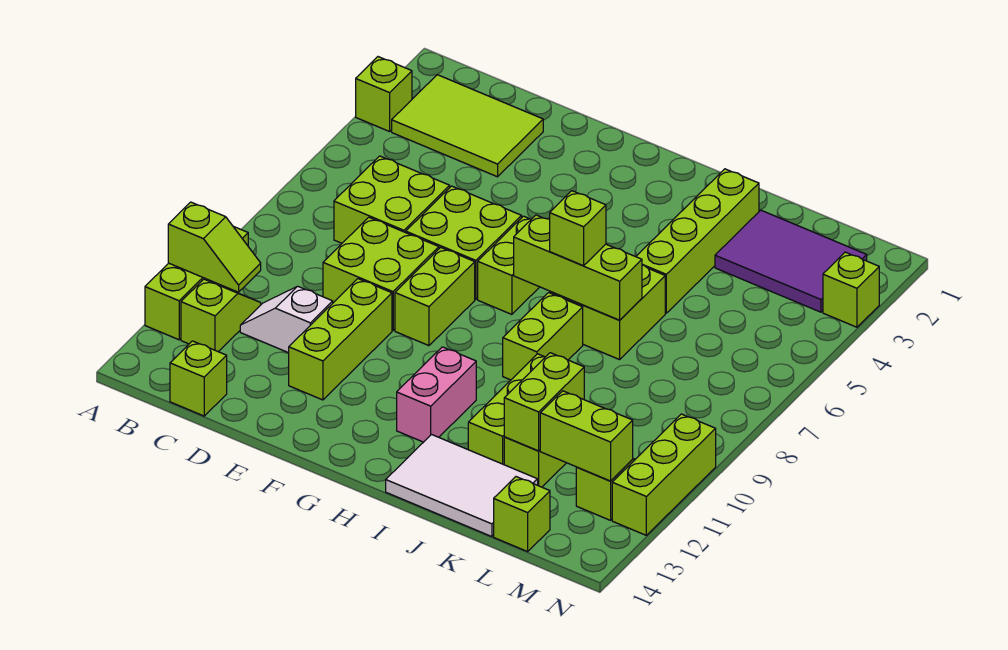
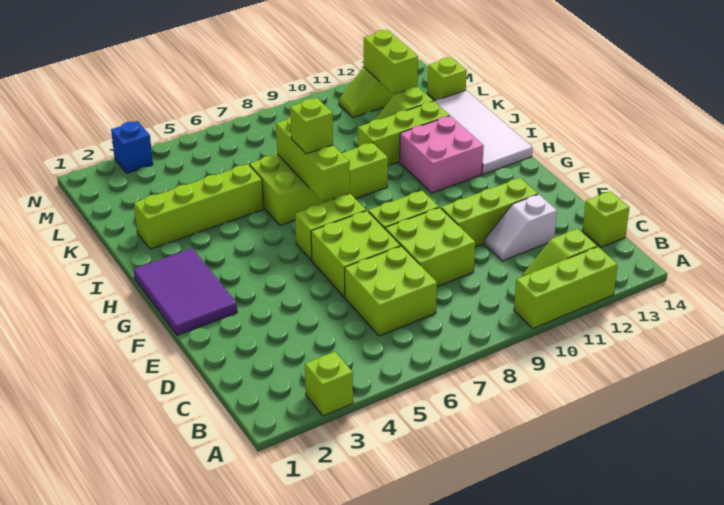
lime 1x2 slope [168,202,261,292] -> none
lime 2x3 tile [392,75,543,177] -> none
white 1x2 slope [240,286,333,353] -> white 1x2 slope turned to [485,194,557,261]
pink 1x2 brick [397,347,476,442] -> pink 2x2 brick [400,116,484,193]
white 2x3 tile [386,435,538,537] -> white 2x4 tile [434,90,533,174]
purple 2x3 tile [715,210,867,312] -> purple 2x3 tile moved to [133,248,237,335]
lime 1x2 brick [504,353,584,451] -> none
lime 1x1 brick [823,252,879,327] -> blue 1x1 brick [111,121,153,173]
lime 1x3 brick [612,414,716,535] -> none

